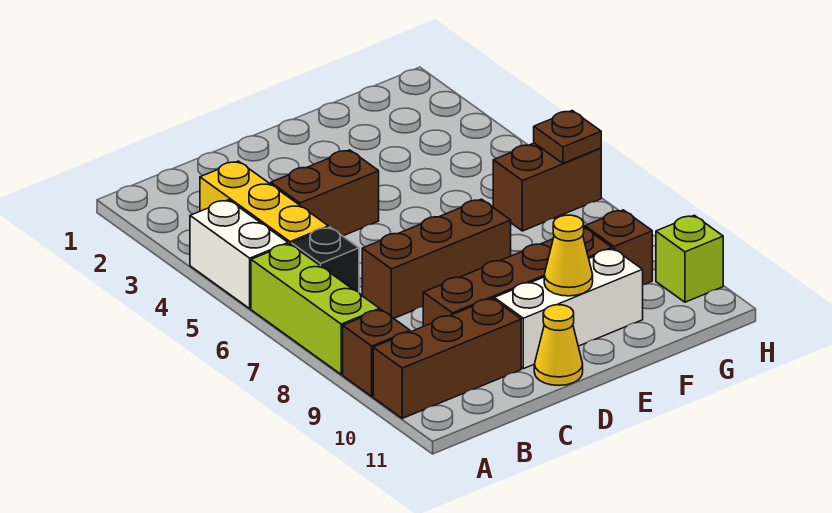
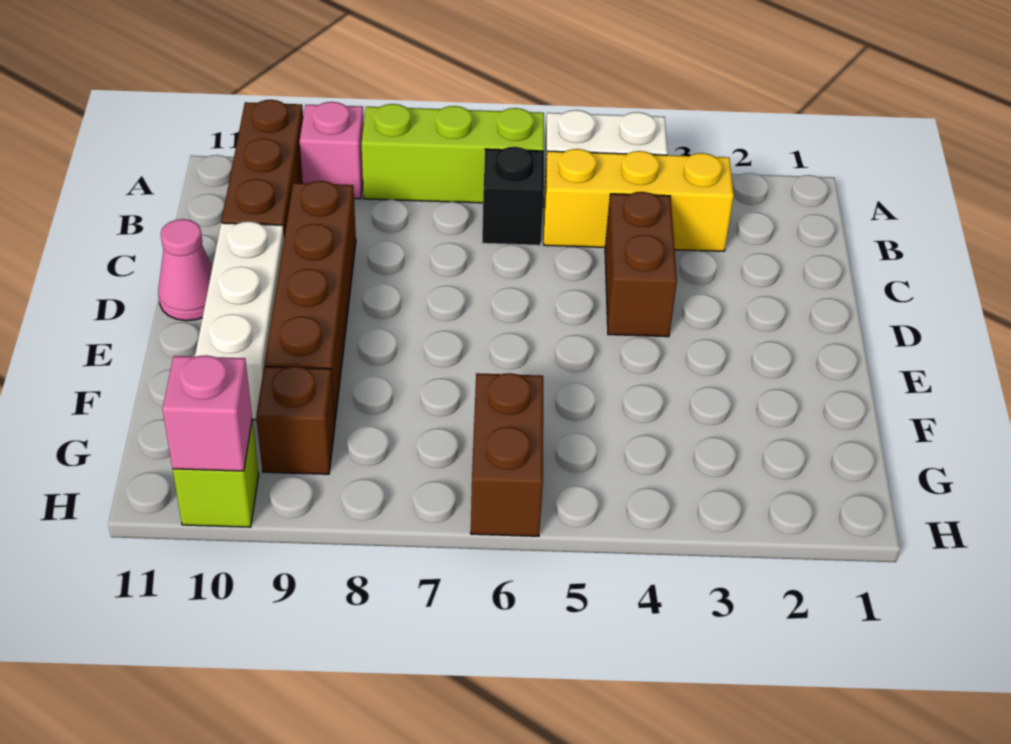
brown 1x1 brick [343,310,410,396] -> pink 1x1 brick [300,102,364,199]
brown 1x3 brick [362,199,511,318] -> none
yellow 1x1 cone [534,305,583,385] -> pink 1x1 cone [158,219,212,321]
yellow 1x1 cone [544,215,593,296] -> none
brown 1x1 plate [534,111,601,163] -> none
none -> pink 1x1 brick [162,355,252,471]

